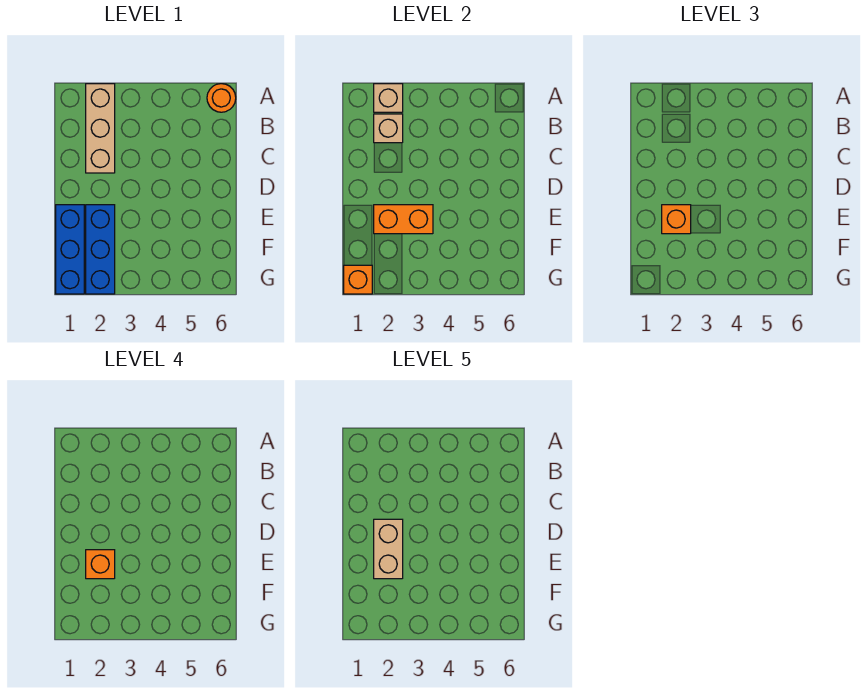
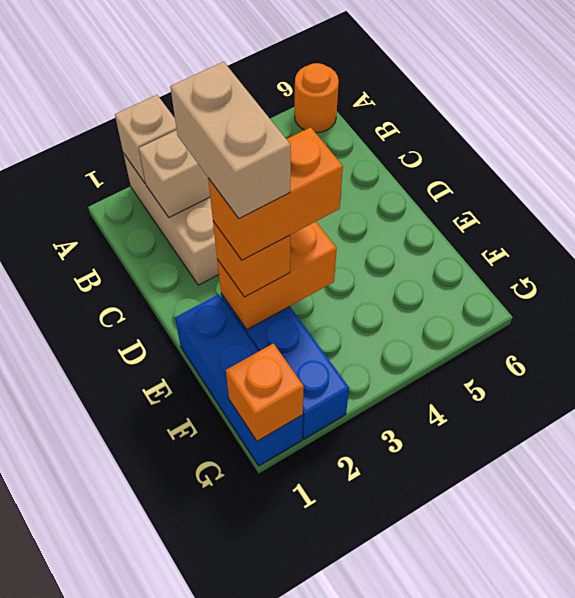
orange 1x1 brick [86,550,115,579] -> orange 1x2 brick [208,127,343,260]

